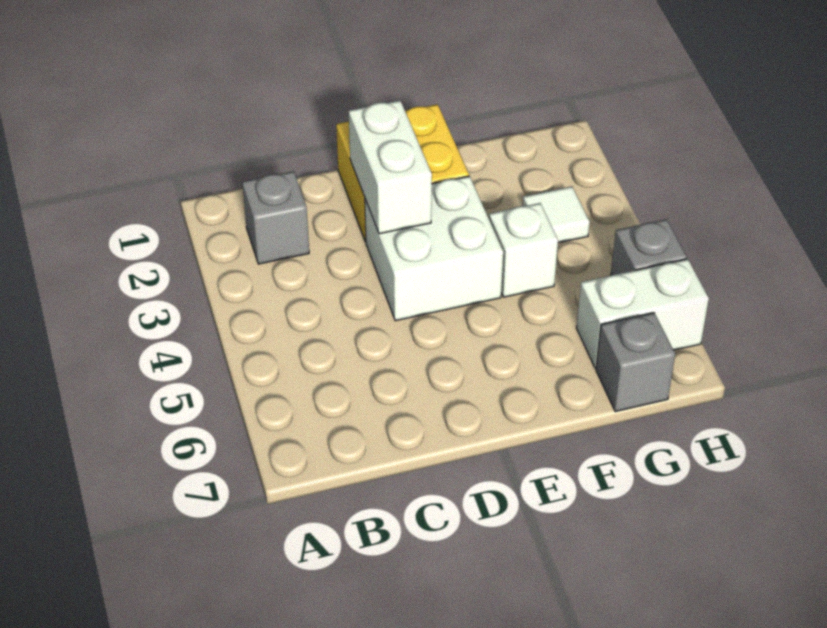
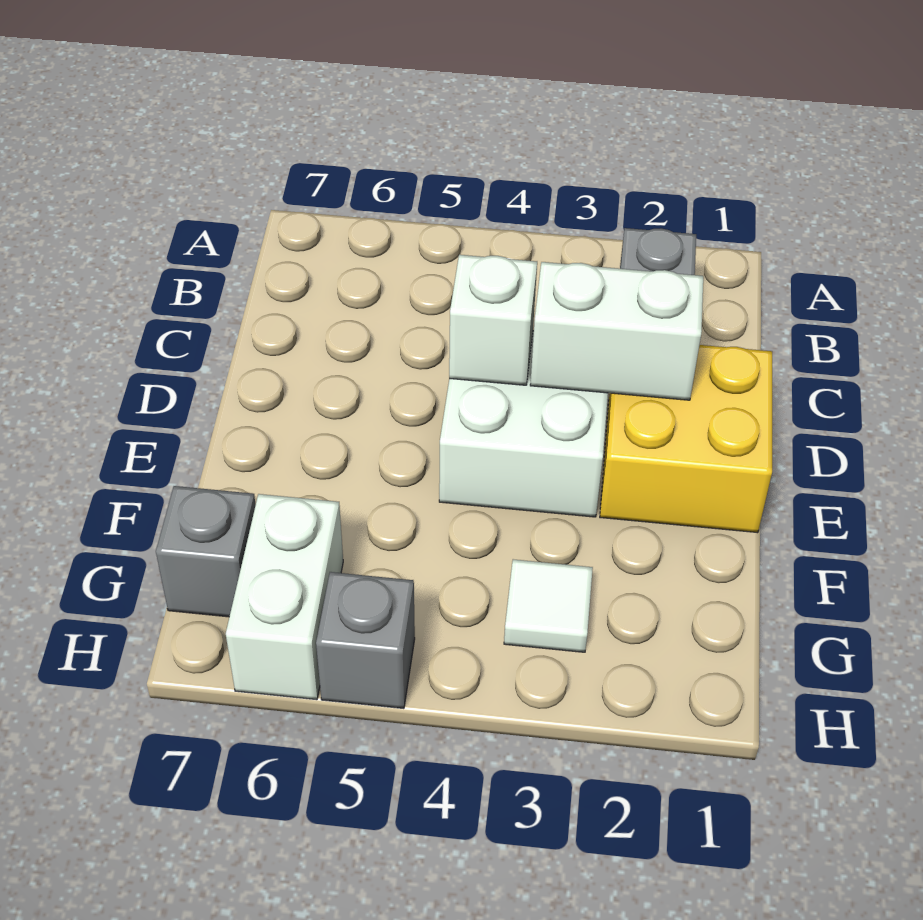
white 1x1 brick [489,203,558,297] -> white 1x1 brick moved to [449,255,537,385]

